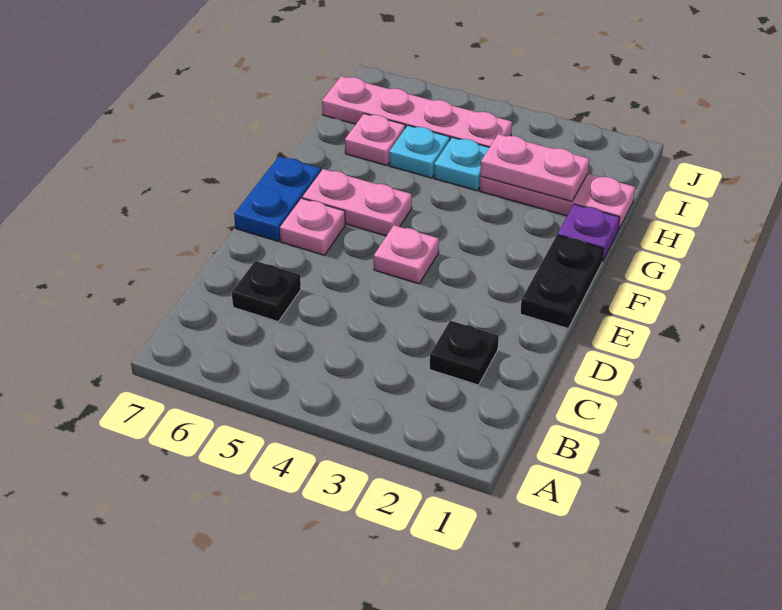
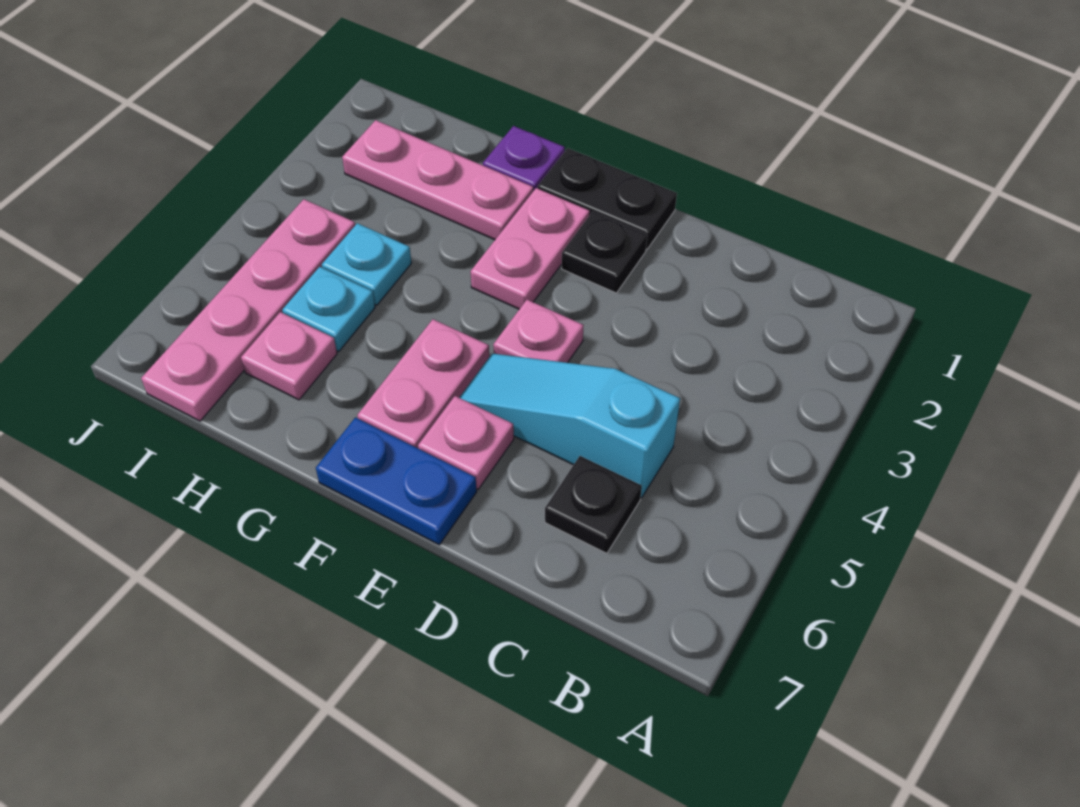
black 1x1 plate [430,321,499,385] -> black 1x1 plate moved to [562,212,647,293]
none -> cyan 1x3 slope [459,353,680,498]
pink 1x3 plate [479,174,635,230] -> pink 1x3 plate turned to [342,120,533,240]
pink 1x2 plate [480,134,589,201] -> pink 1x2 plate moved to [470,188,590,309]

